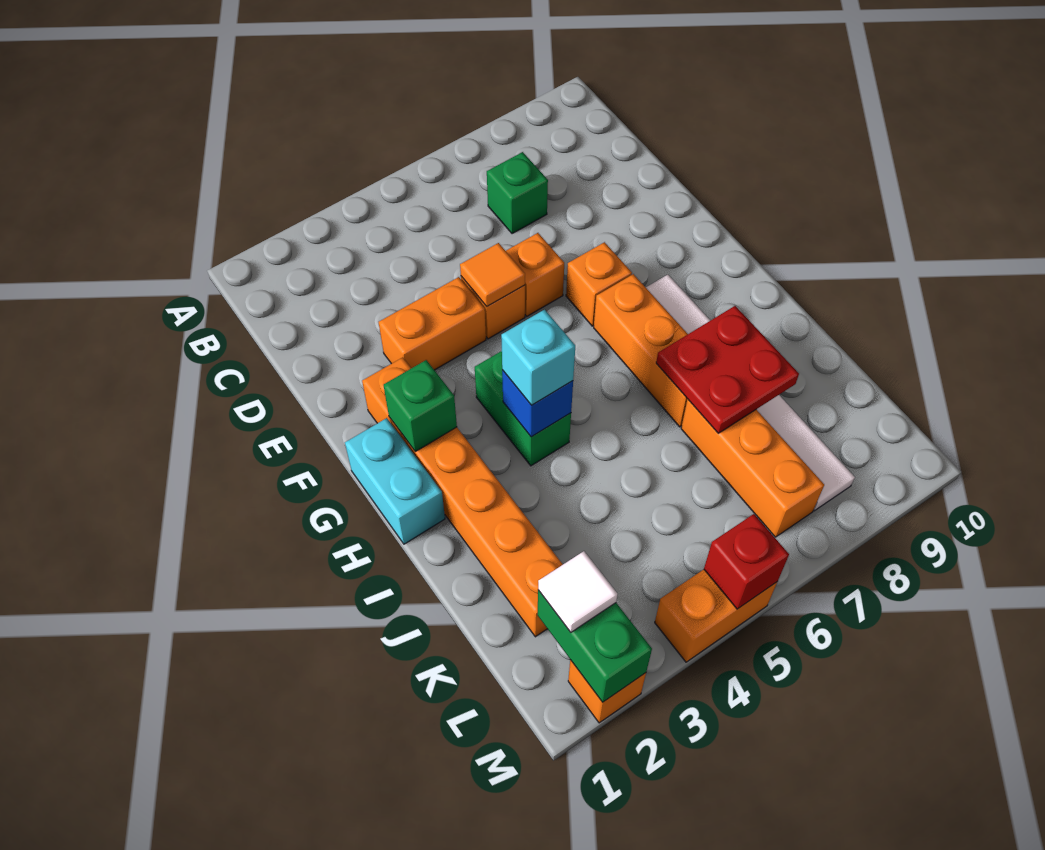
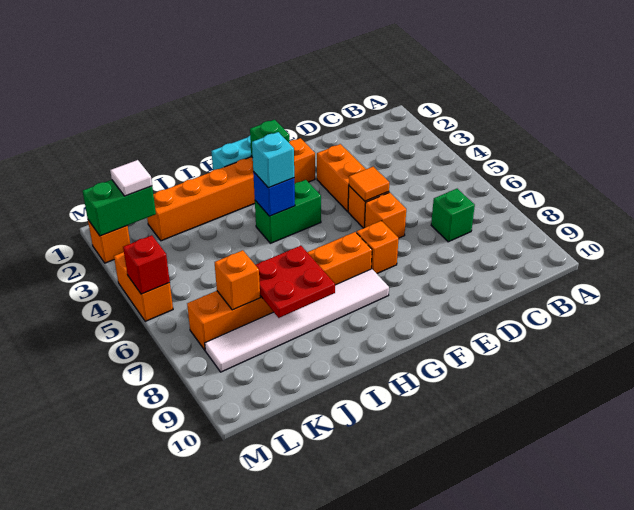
none -> orange 1x1 brick [215,250,260,310]

